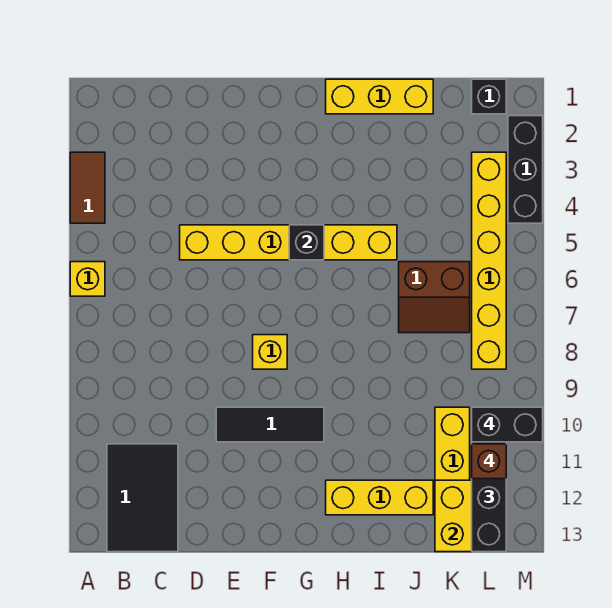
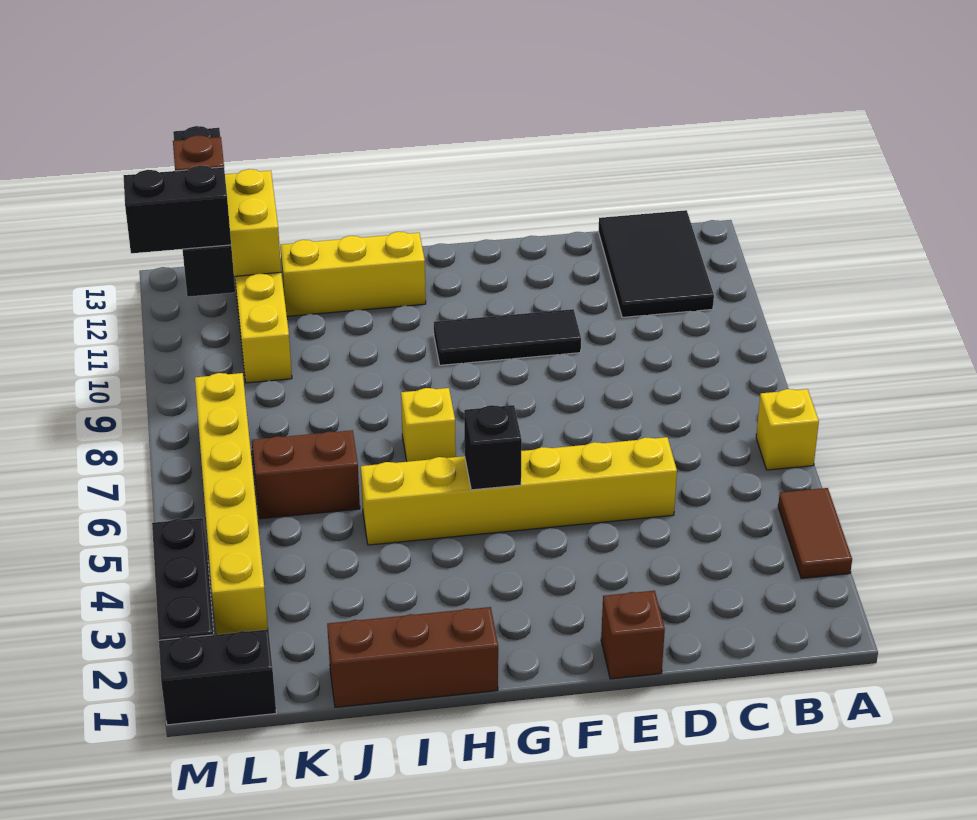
none -> brown 1x1 brick [601,591,665,679]
yellow 1x1 brick [253,335,287,369] -> yellow 1x1 brick moved to [401,388,456,462]
yellow 1x3 brick [326,79,433,114] -> brown 1x3 brick [327,607,498,707]
black 1x1 brick [472,79,506,114] -> black 1x2 brick [159,629,276,725]

